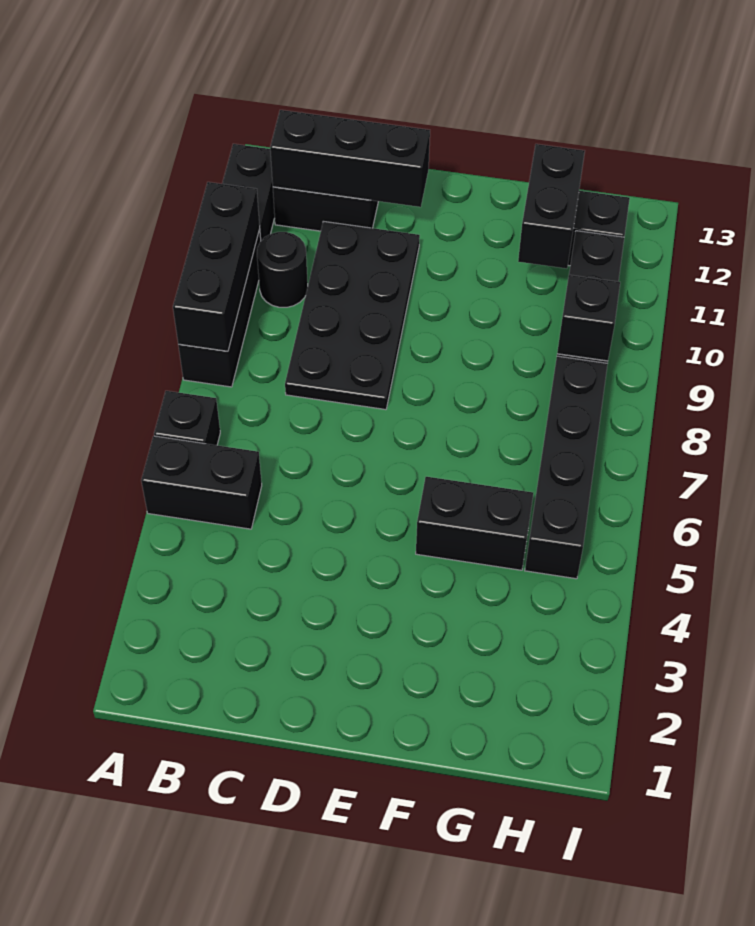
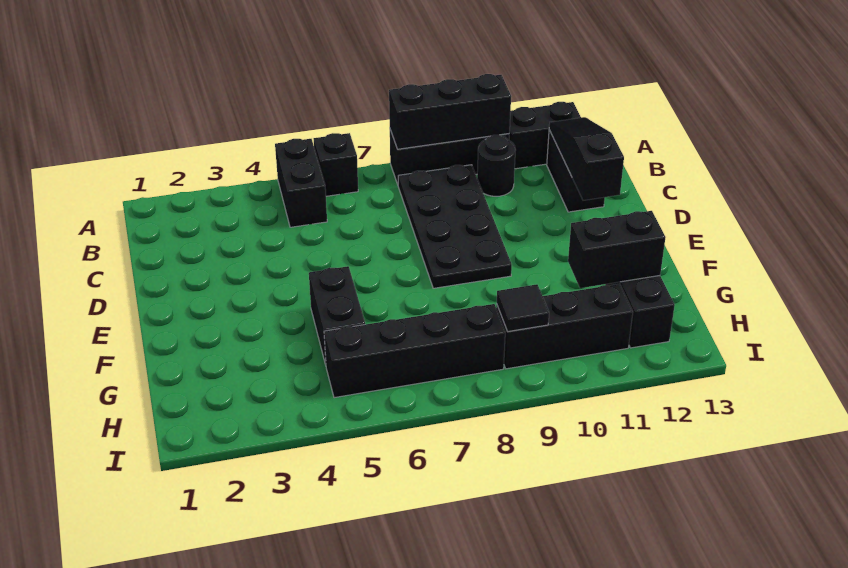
black 1x3 brick [270,110,430,207] -> black 1x3 slope [549,117,624,200]
black 2x4 plate [285,221,420,410] -> black 2x4 plate turned to [398,165,512,288]
black 1x1 brick [557,275,620,361] -> black 1x1 tile [497,284,549,332]

